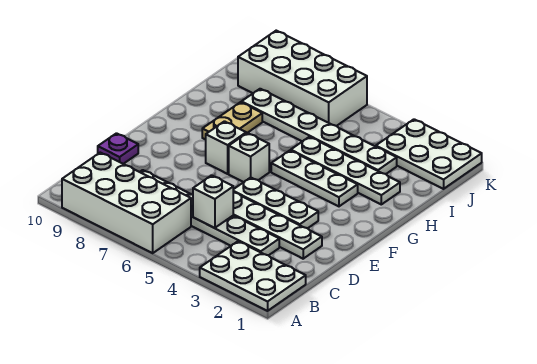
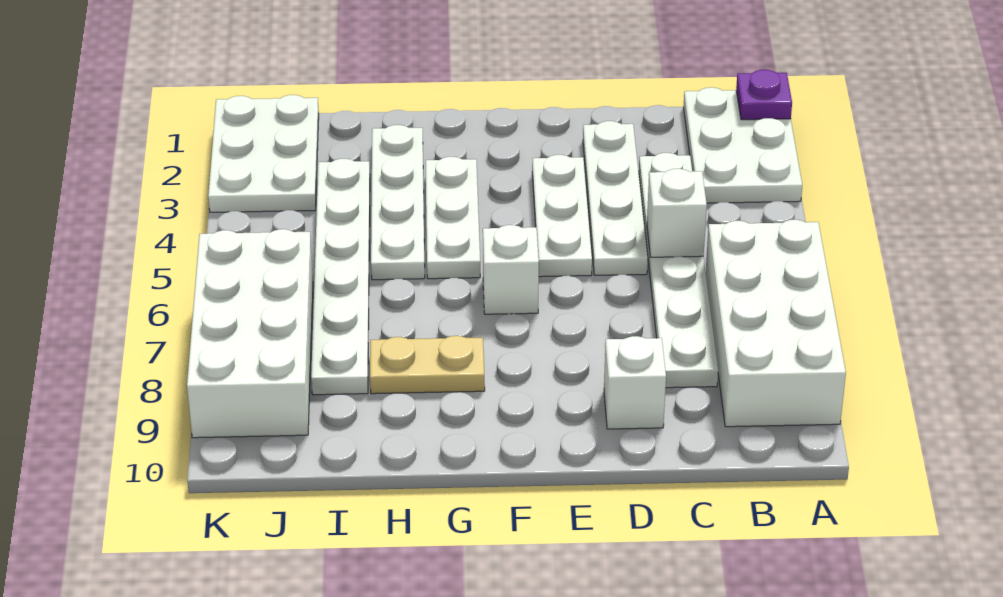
purple 1x1 plate [98,133,138,164] -> purple 1x1 plate moved to [736,70,792,120]
white 1x1 brick [206,121,246,174] -> white 1x1 brick moved to [604,336,666,429]

